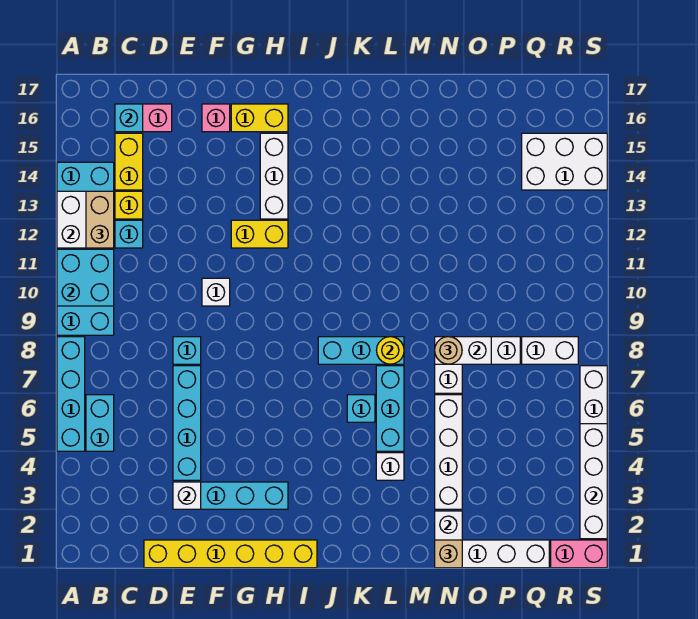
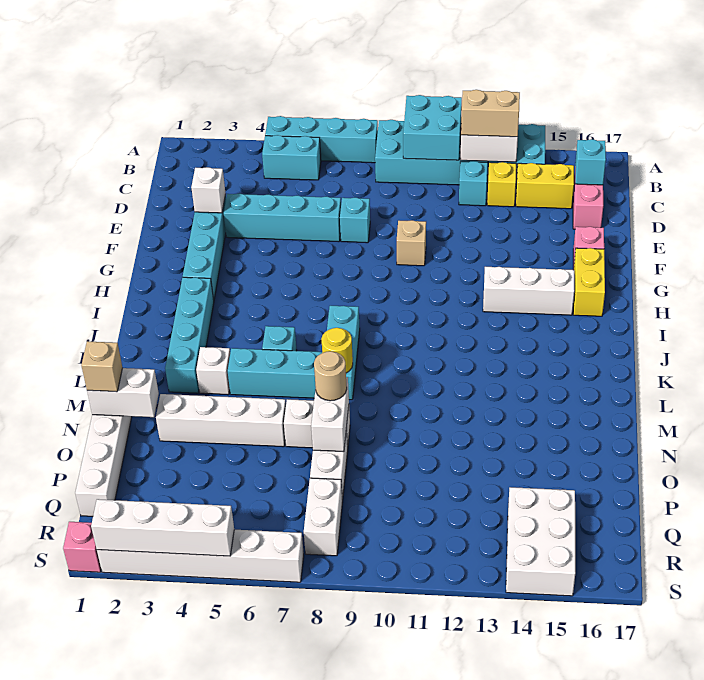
yellow 1x6 brick [144,540,317,568] -> none
white 1x1 brick [202,278,230,306] -> tan 1x1 brick [397,220,426,266]
yellow 1x2 brick [231,220,288,248] -> none
none -> cyan 1x4 brick [165,277,214,393]
pink 1x2 brick [551,540,607,568] -> pink 1x1 brick [63,522,101,572]

